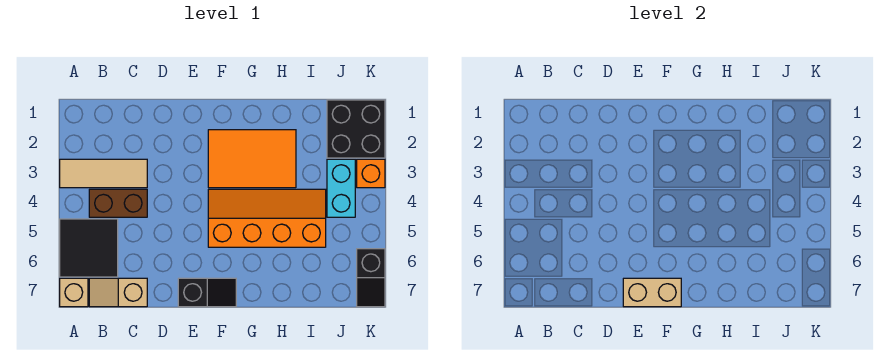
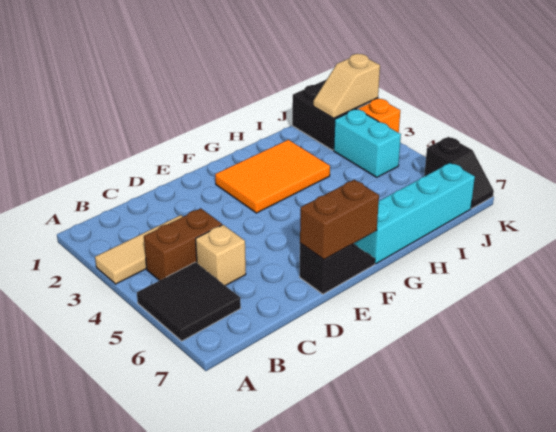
tan 1x1 brick [60,278,88,307] -> tan 1x1 brick moved to [196,225,246,286]
tan 1x2 slope [89,278,147,307] -> tan 1x2 slope moved to [313,54,380,118]
tan 1x2 brick [623,278,681,307] -> brown 1x2 brick [300,180,379,260]
orange 2x4 slope [208,189,326,247] -> none
none -> cyan 1x4 brick [353,163,475,264]

